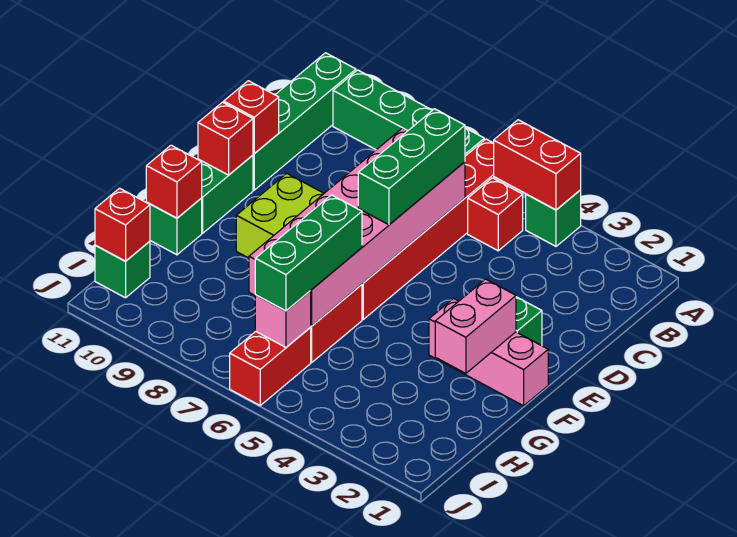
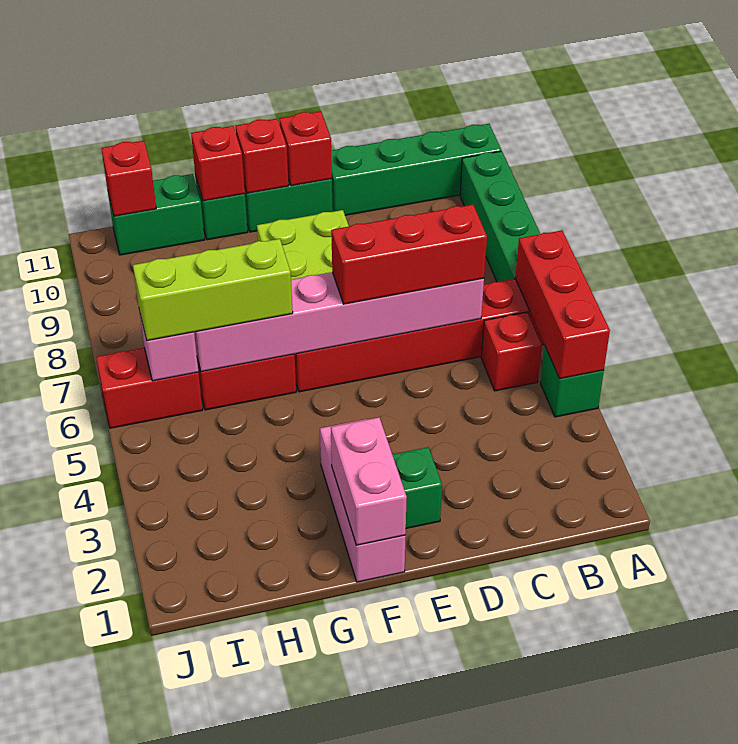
red 1x2 brick [494,120,581,210] -> red 1x3 brick [515,230,610,379]
pink 2x6 brick [249,128,465,326] -> pink 1x6 brick [194,272,484,372]
green 1x3 brick [358,109,465,225] -> red 1x3 brick [331,205,487,304]
red 1x1 brick [224,81,279,154] -> red 1x1 brick moved to [236,119,289,193]
pink 1x2 brick [435,279,516,373] -> pink 1x2 brick turned to [331,417,407,545]
green 1x3 brick [255,195,362,311] -> lime 1x3 brick [133,239,293,341]
green 1x1 brick [95,241,150,298] -> green 1x2 brick [108,174,205,255]

